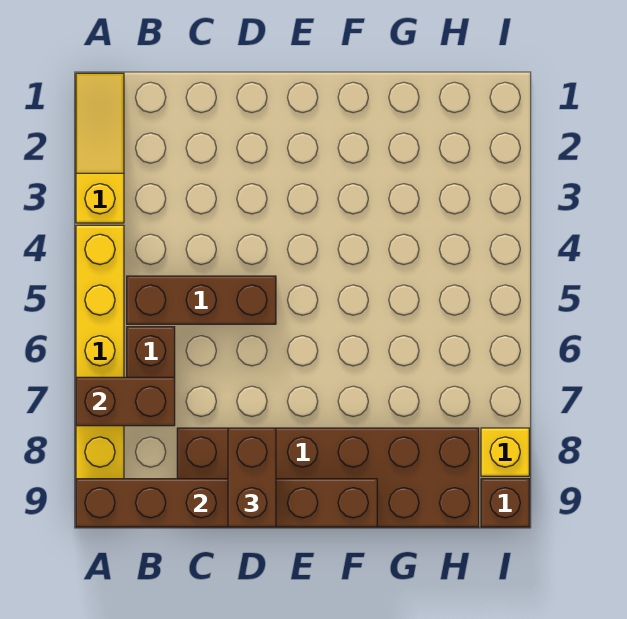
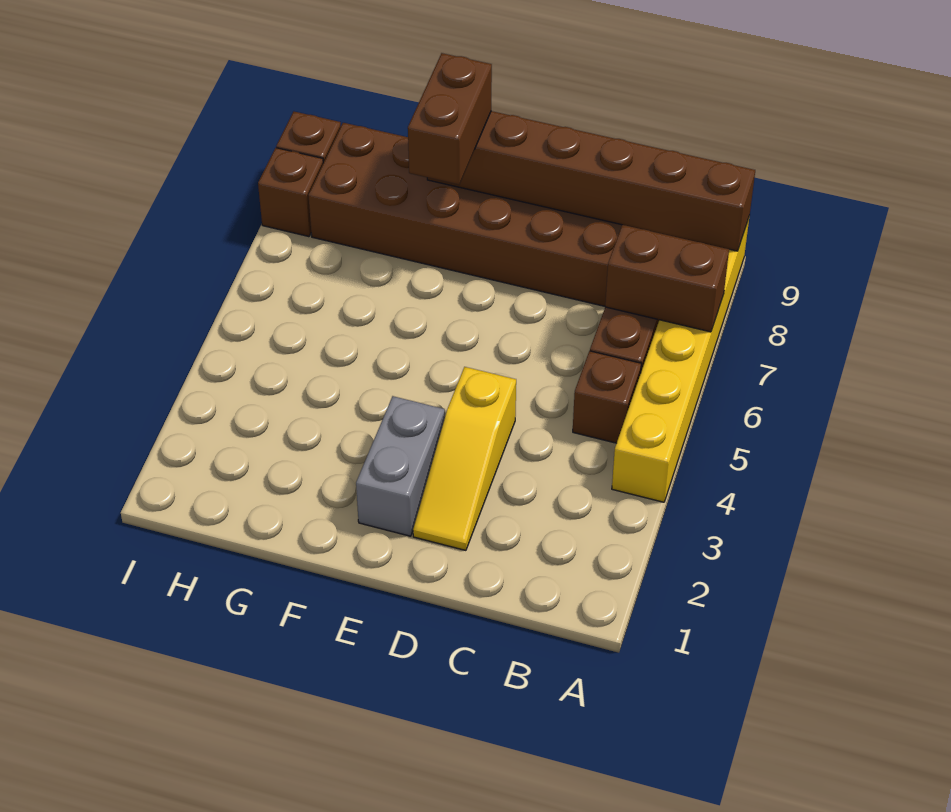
yellow 1x3 slope [76,73,124,223] -> yellow 1x3 slope moved to [413,367,516,550]
brown 1x3 brick [127,276,276,324] -> brown 1x1 brick [573,351,641,443]
brown 1x2 brick [228,428,276,527] -> brown 1x2 brick moved to [408,53,492,185]
none -> grey 1x2 brick [356,396,445,536]
yellow 1x1 brick [481,428,529,476] -> brown 1x1 brick [258,148,323,237]

